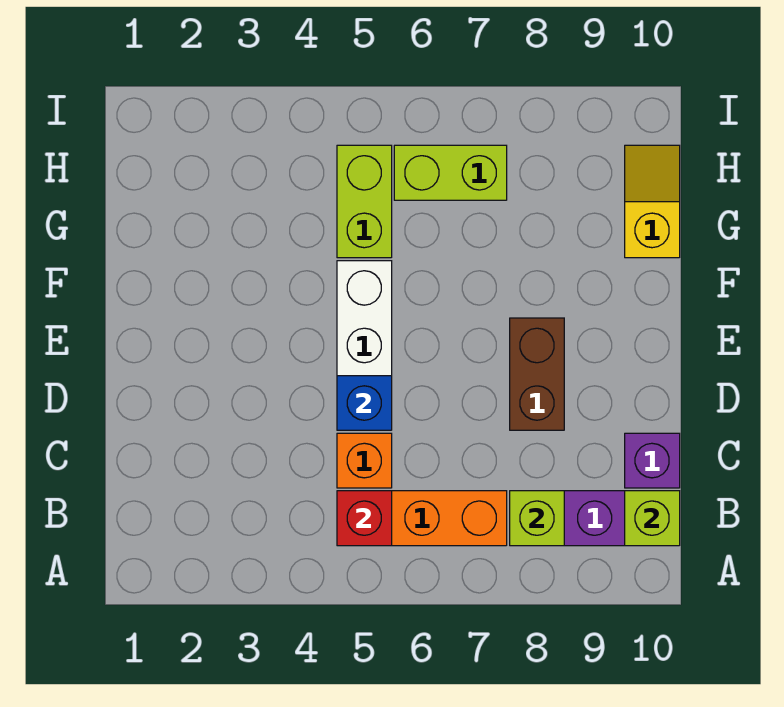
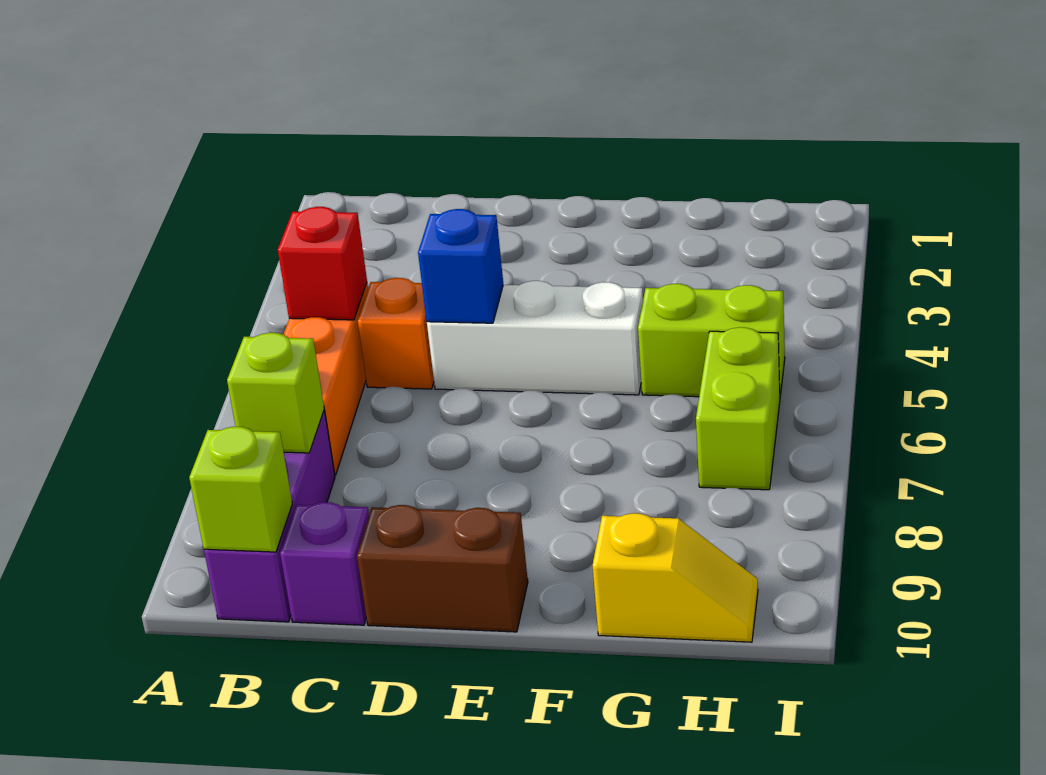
brown 1x2 brick [510,318,564,430] -> brown 1x2 brick moved to [357,505,528,632]

